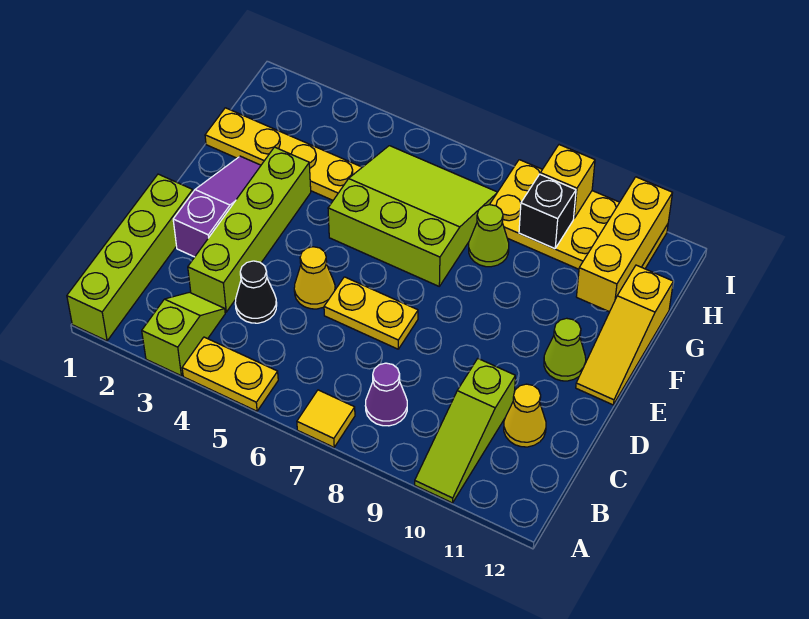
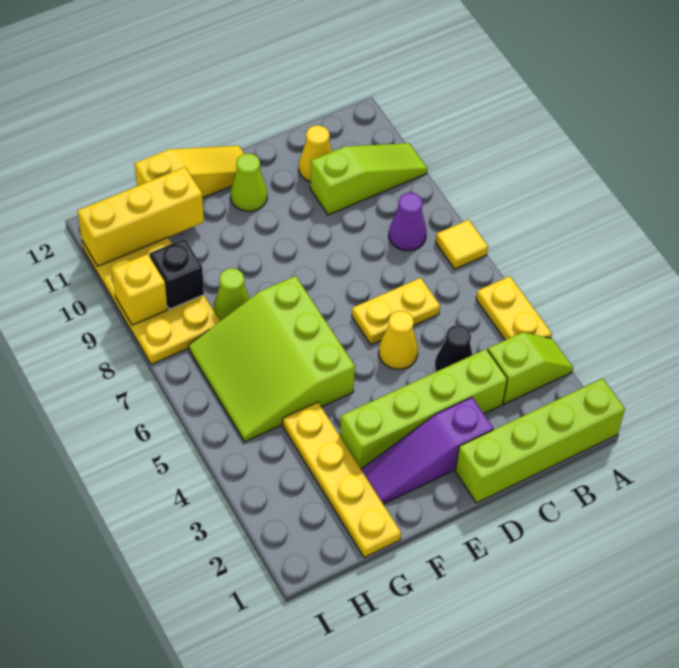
lime 1x2 slope [142,292,225,376] -> lime 1x2 slope turned to [488,332,573,404]
yellow 1x2 plate [324,277,418,349] -> yellow 1x2 plate turned to [352,278,440,345]

